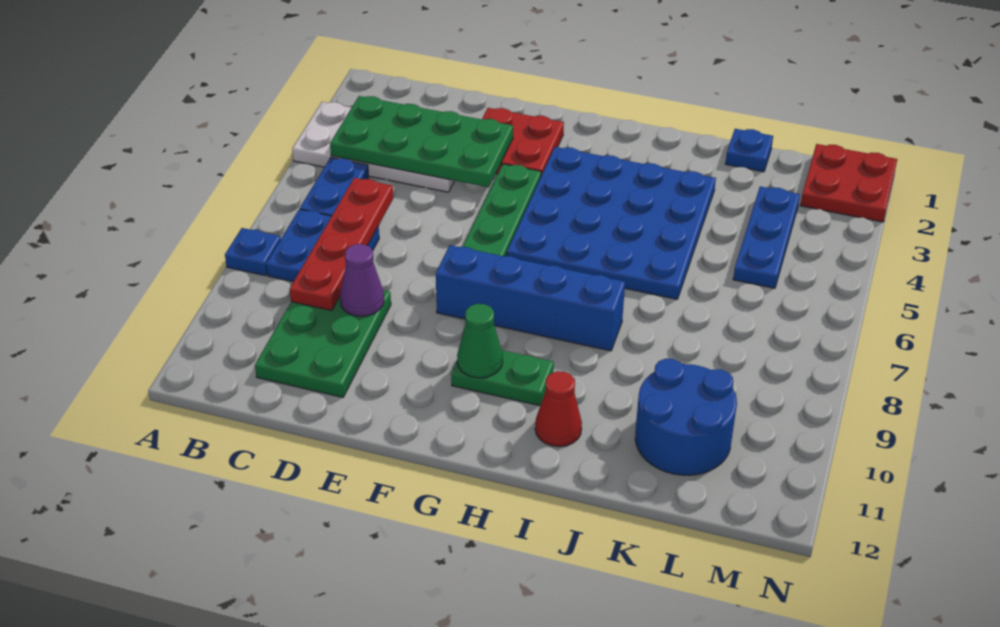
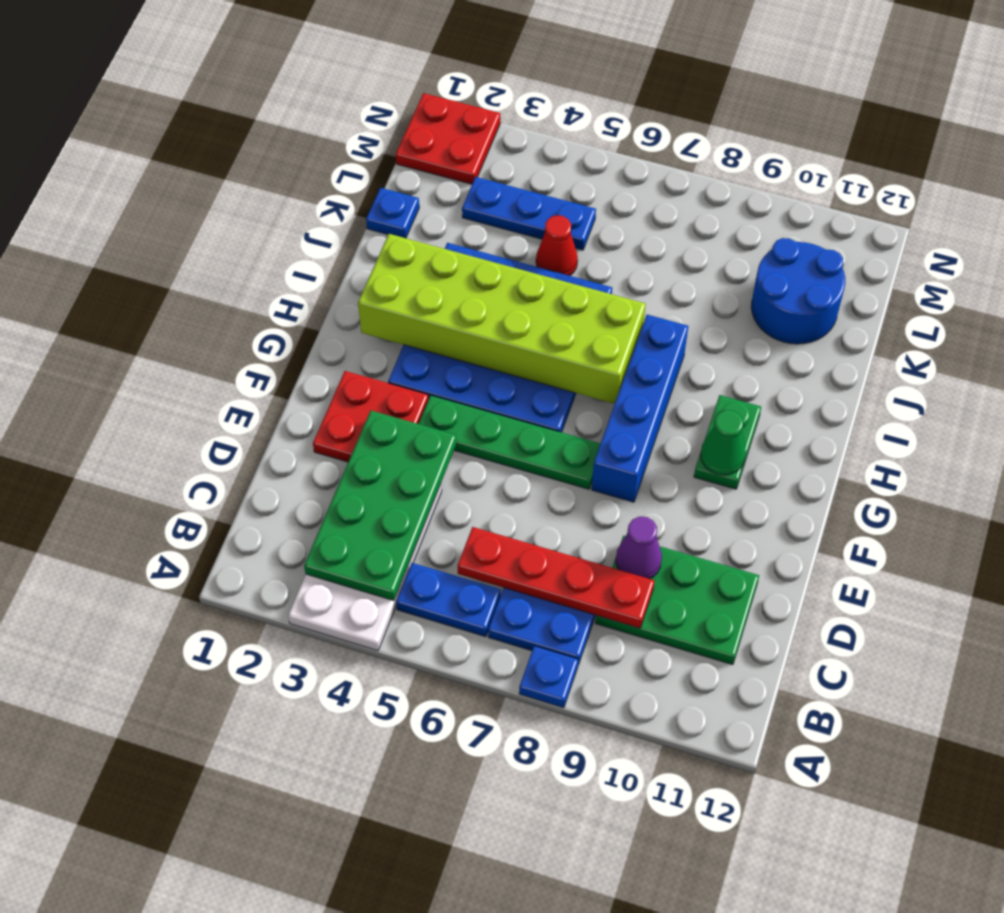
none -> lime 2x6 brick [358,234,646,404]
red 1x1 cone [535,371,582,447] -> red 1x1 cone moved to [536,215,578,276]

